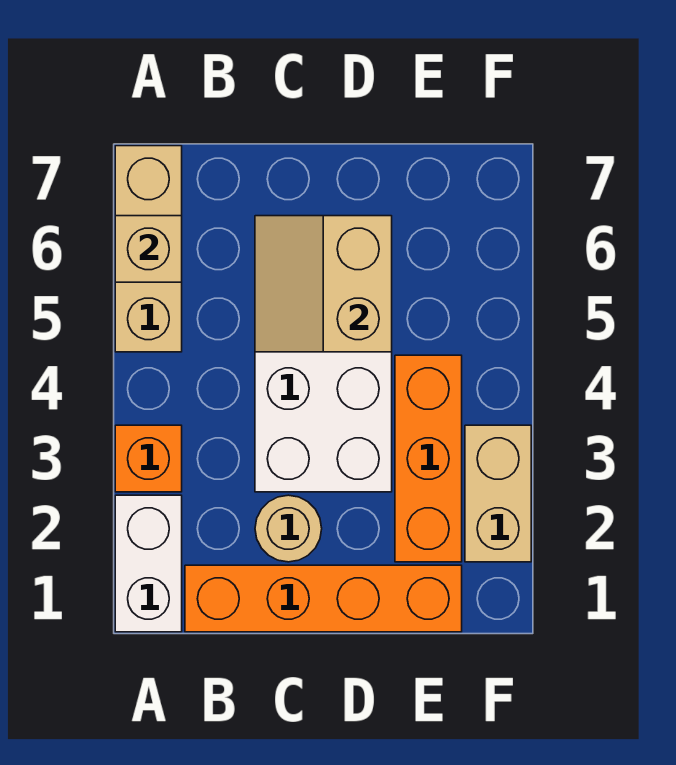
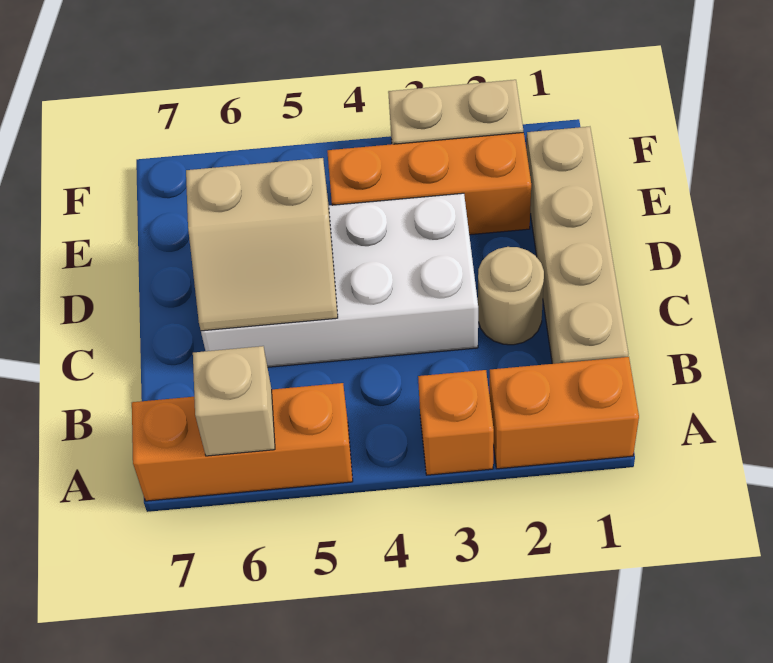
white 1x2 brick [115,495,182,632] -> orange 1x2 brick [489,357,639,469]
tan 1x3 brick [115,146,182,352] -> orange 1x3 brick [132,383,353,501]
orange 1x4 brick [185,565,462,632] -> tan 1x4 brick [526,127,628,364]

